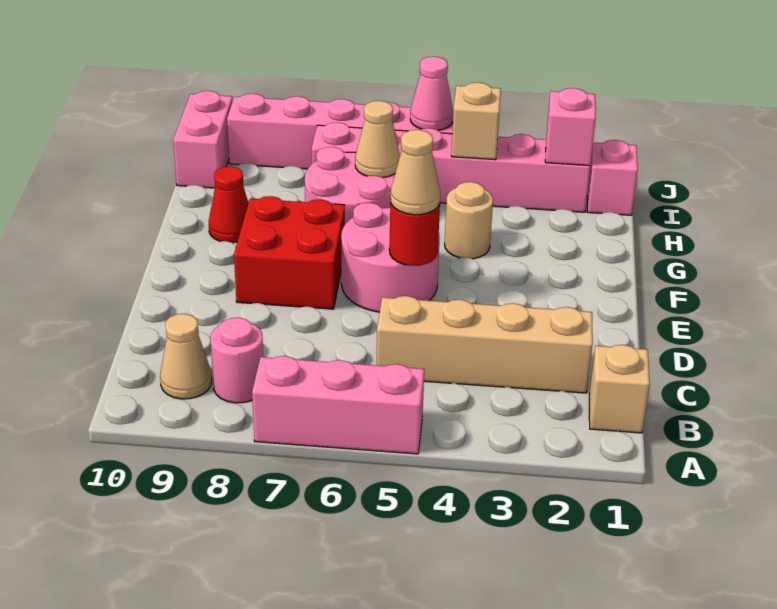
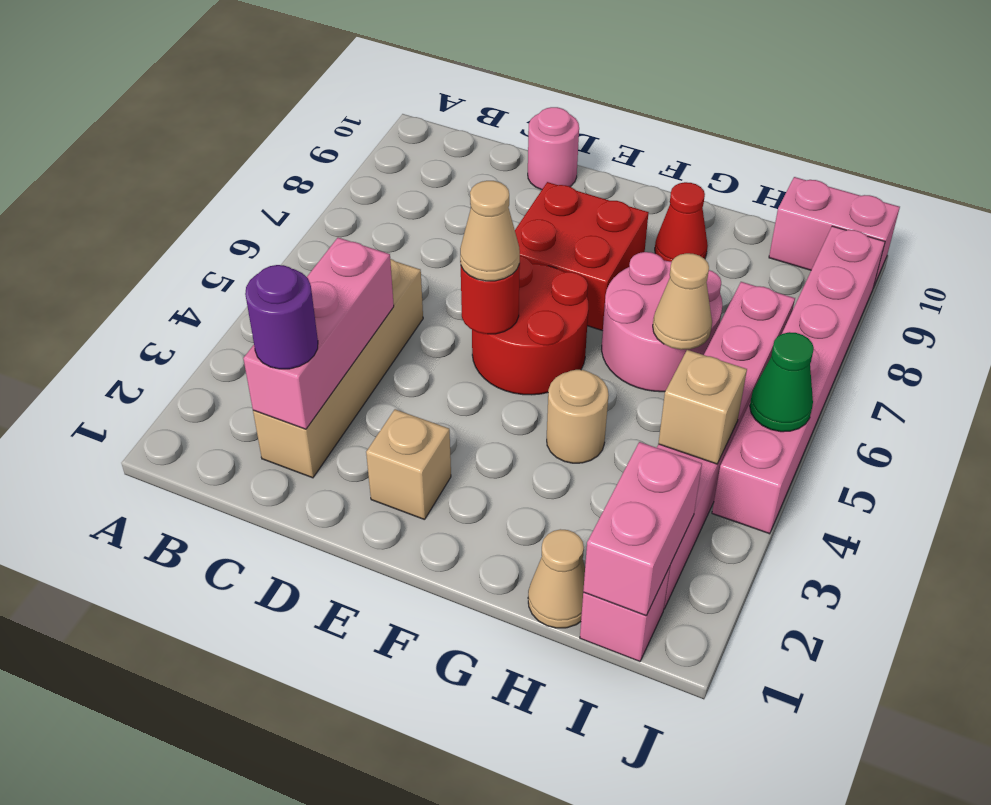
pink 1x3 brick [252,356,424,454] -> pink 1x3 brick moved to [243,238,394,429]
tan 1x1 brick [589,345,650,433] -> tan 1x1 brick moved to [366,409,451,520]
pink 1x1 round brick [211,318,263,403] -> pink 1x1 round brick moved to [528,107,579,190]
tan 1x1 cone [160,314,212,399] -> tan 1x1 cone moved to [528,529,585,628]
none -> purple 1x1 round brick [245,265,318,369]
pink 2x2 round brick [341,203,440,312] -> red 2x2 round brick [472,256,588,395]
pink 1x1 brick [545,88,596,166] -> pink 1x2 brick [583,442,702,616]
pink 1x1 cone [410,57,453,130] -> green 1x1 cone [750,332,814,432]

